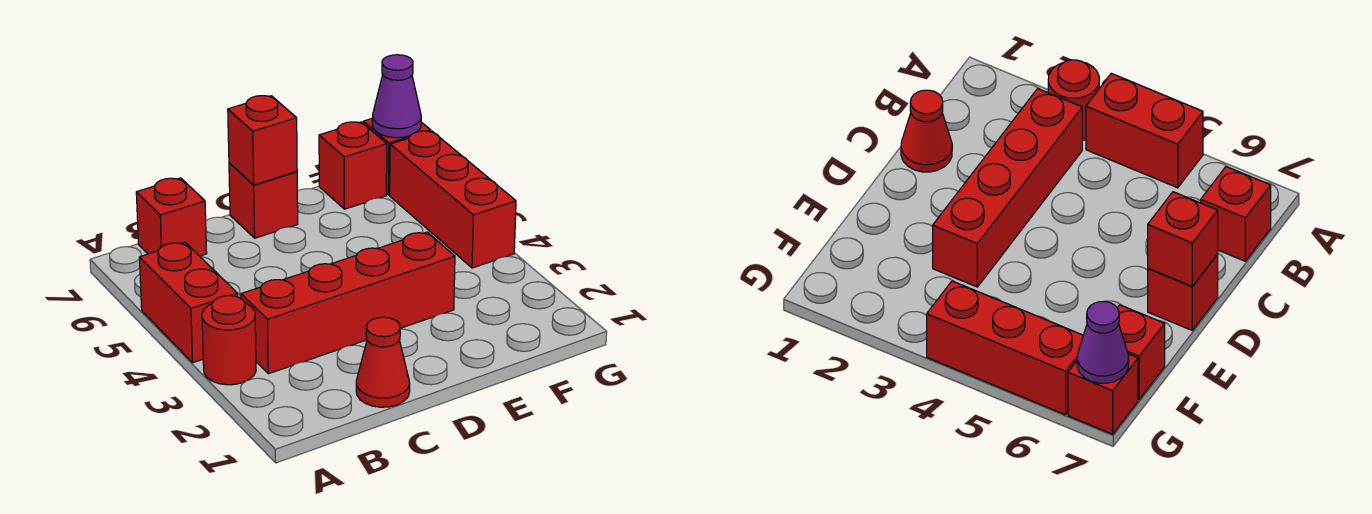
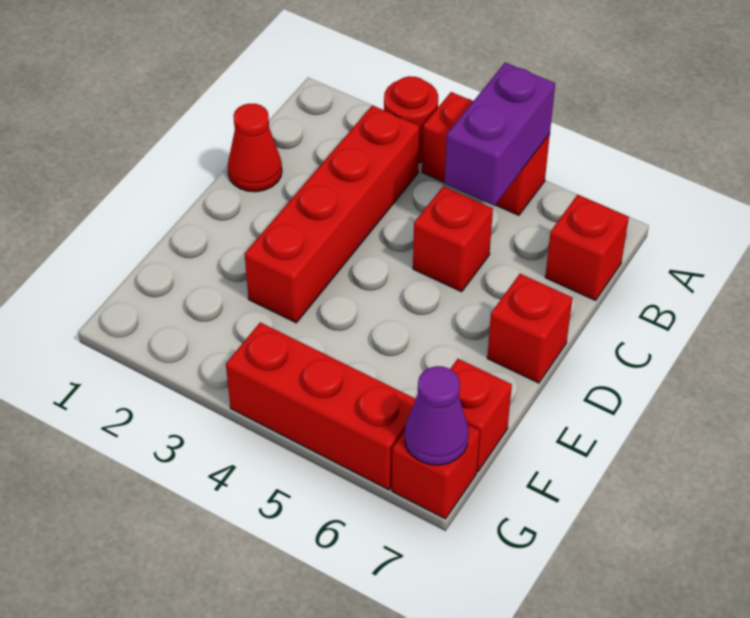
none -> purple 1x2 brick [445,63,555,206]
red 1x1 brick [228,96,297,185] -> red 1x1 brick moved to [413,186,493,292]

